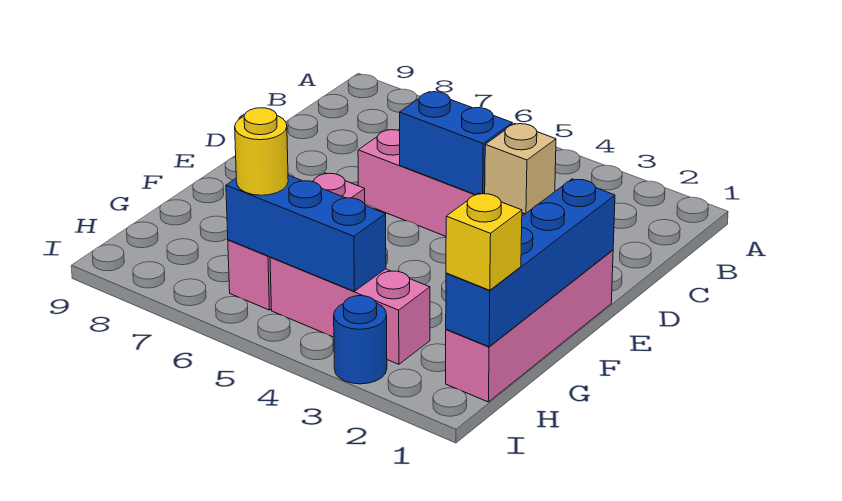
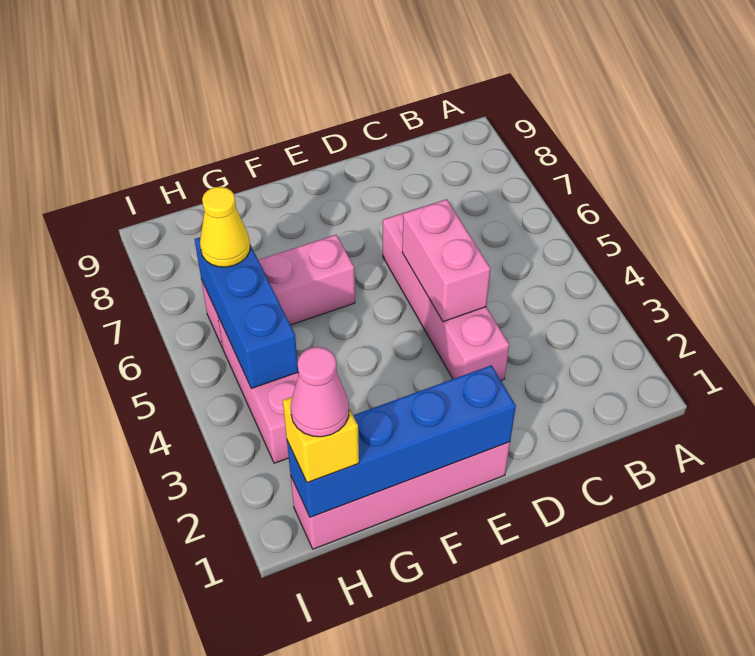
tan 1x1 brick [485,123,556,214] -> none
blue 1x2 brick [400,92,512,195] -> pink 1x2 brick [402,199,491,322]
none -> pink 1x1 cone [290,347,349,437]
yellow 1x1 round brick [235,108,288,195] -> yellow 1x1 cone [200,187,250,267]
blue 1x1 round brick [334,296,387,384] -> none

